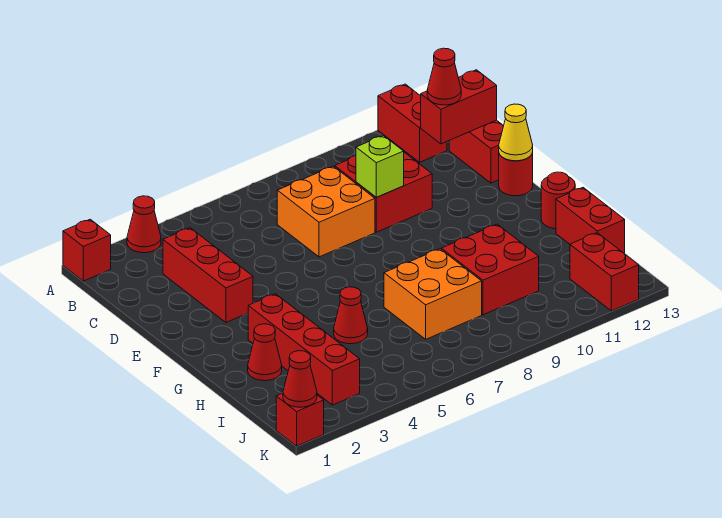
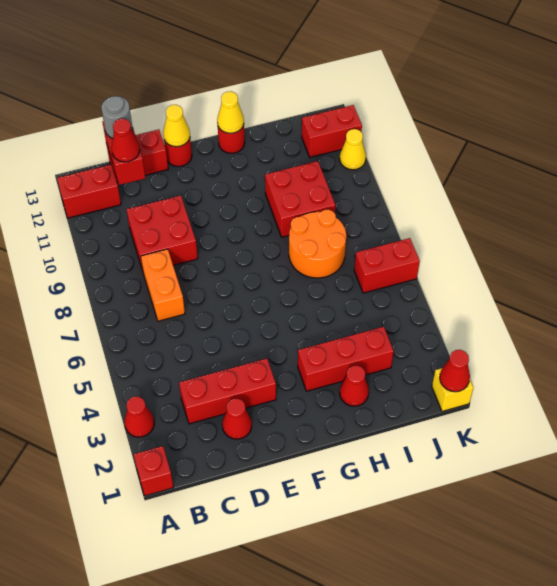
orange 2x2 brick [277,166,375,257] -> orange 1x2 brick [141,249,185,321]
none -> grey 1x1 round brick [101,96,133,138]
lime 1x1 brick [356,136,404,197] -> none
red 1x4 brick [248,294,360,405] -> red 1x3 brick [298,327,394,391]
none -> yellow 1x1 cone [217,91,244,133]
red 1x1 cone [334,287,368,344] -> red 1x1 cone moved to [222,399,252,439]
orange 2x2 brick [384,249,482,339] -> orange 2x2 round brick [289,210,346,278]
red 1x2 brick [556,188,625,254] -> red 1x2 brick moved to [354,238,420,293]
red 1x1 brick [276,393,324,446] -> yellow 1x1 brick [432,368,474,411]
none -> yellow 1x1 cone [340,129,366,170]

